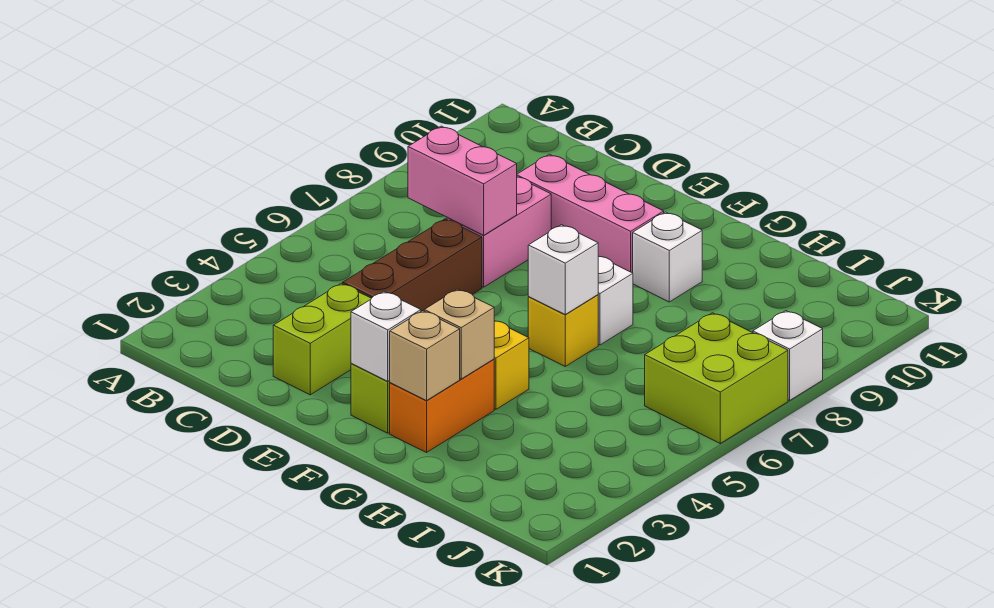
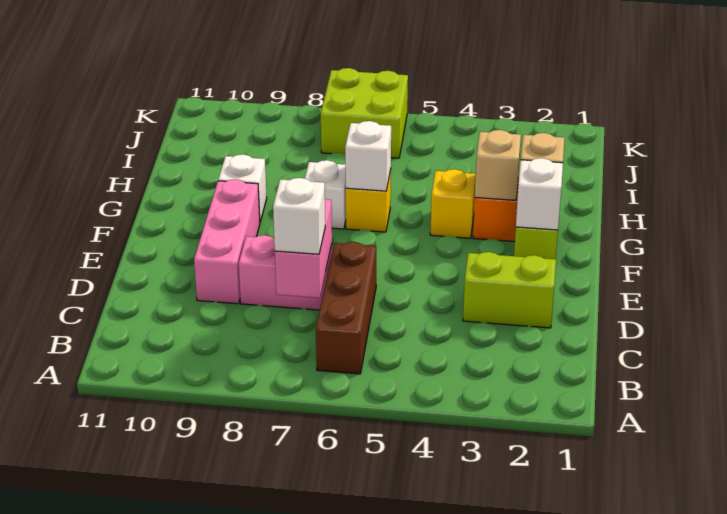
brown 1x3 brick [343,219,482,311] -> brown 1x3 brick turned to [316,242,376,374]
white 1x1 brick [753,311,823,400] -> white 1x1 brick moved to [273,178,325,254]

